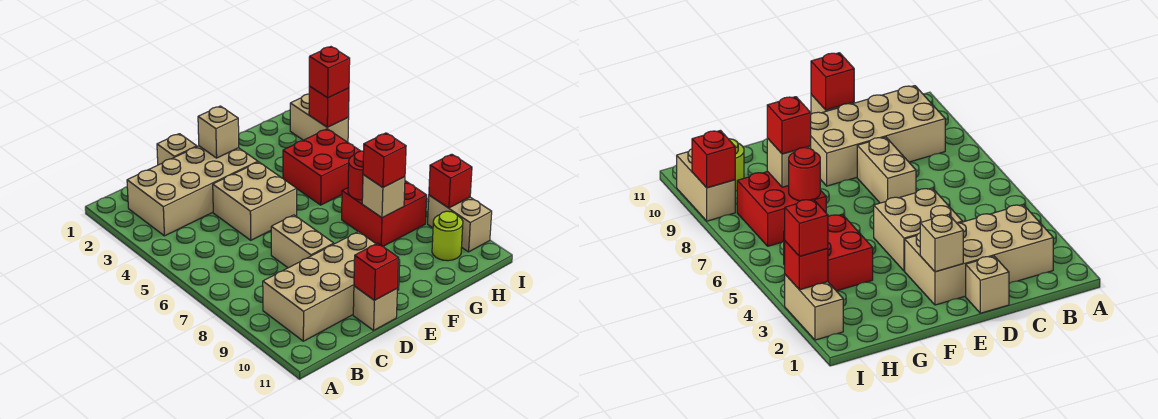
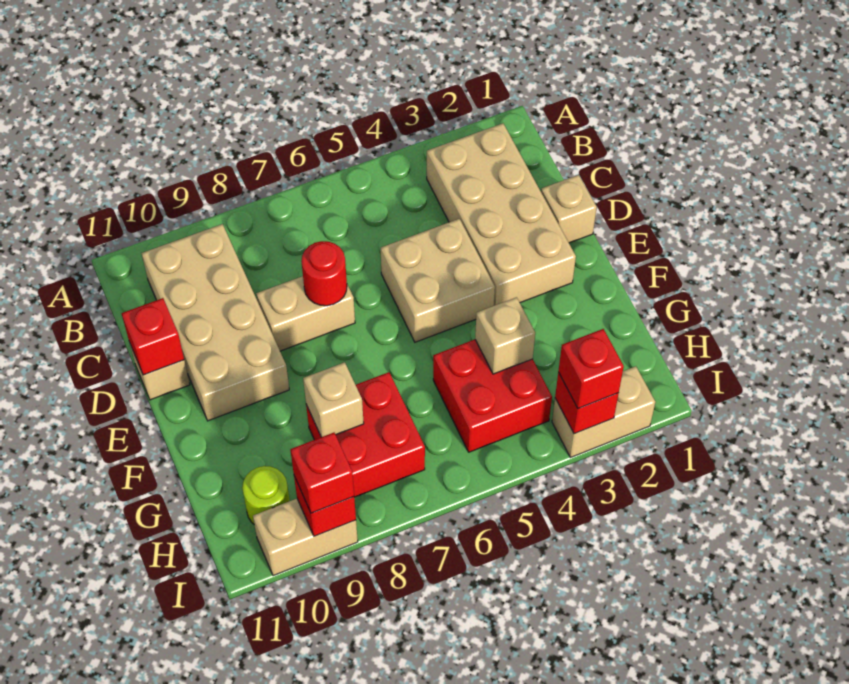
tan 1x1 brick [198,106,239,158] -> tan 1x1 brick moved to [475,297,535,374]
red 1x1 round brick [348,151,364,200] -> red 1x1 round brick moved to [301,241,347,306]
red 1x1 brick [363,133,406,187] -> red 1x1 brick moved to [290,433,354,513]

